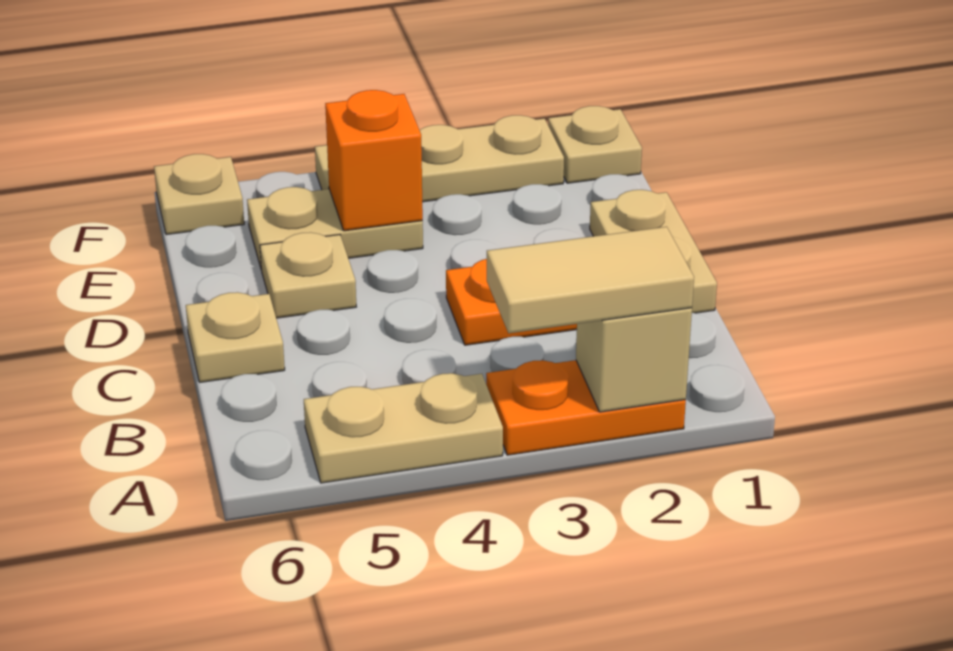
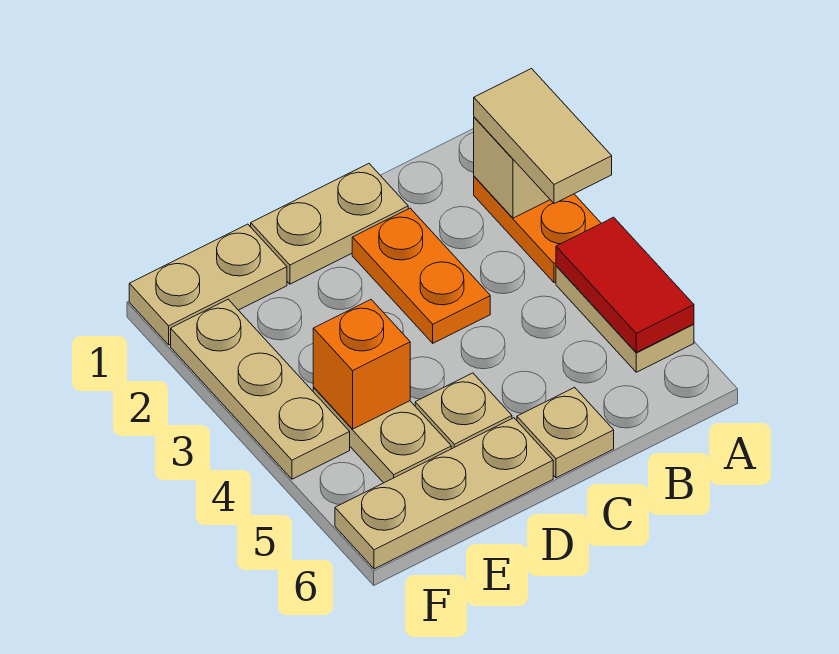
none -> red 1x2 tile [556,217,694,352]
tan 1x1 plate [548,106,642,183] -> tan 1x2 plate [129,224,287,345]
tan 1x1 plate [154,154,244,235] -> tan 1x3 plate [335,418,553,569]

